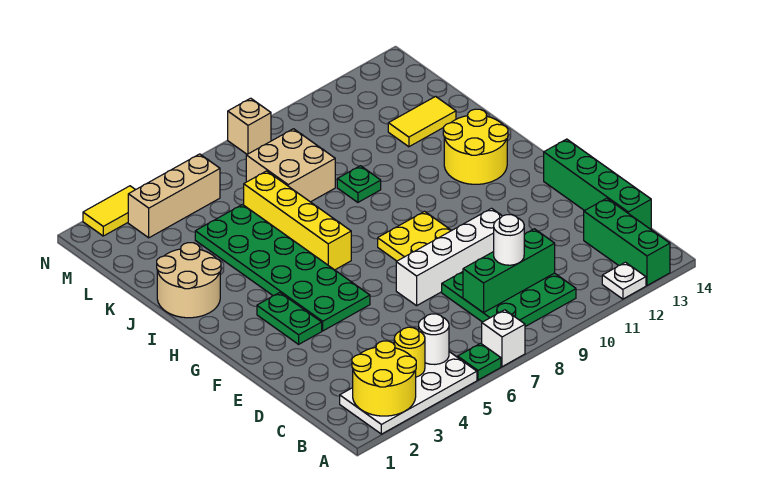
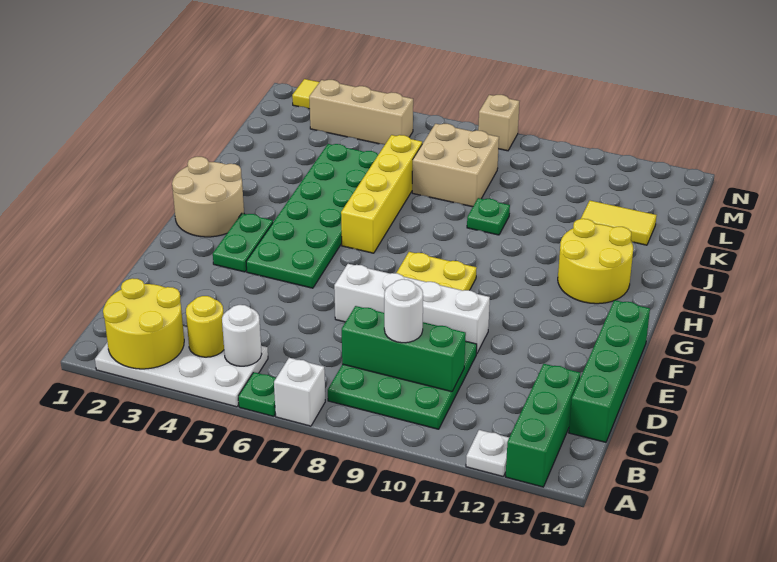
tan 2x2 round brick [157,243,221,318] -> tan 2x2 round brick moved to [172,157,244,237]

